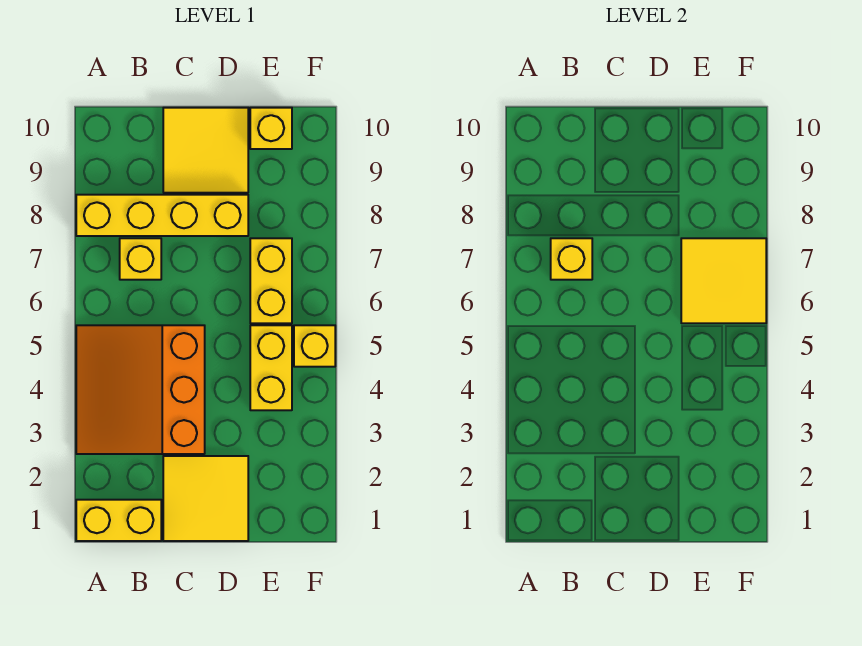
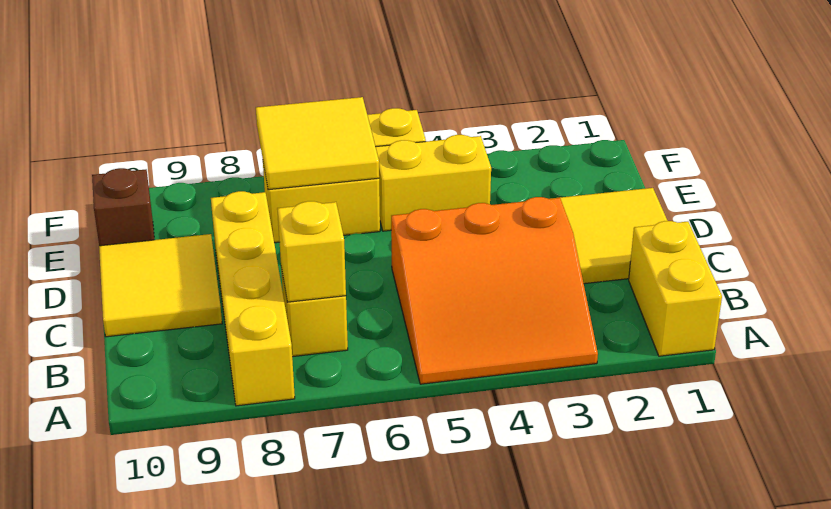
yellow 1x1 brick [250,108,292,149] -> brown 1x1 brick [92,168,154,246]

